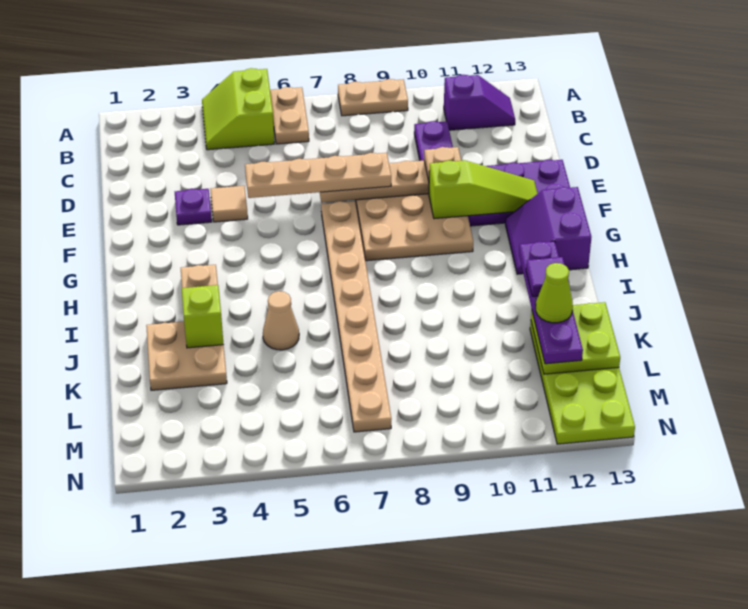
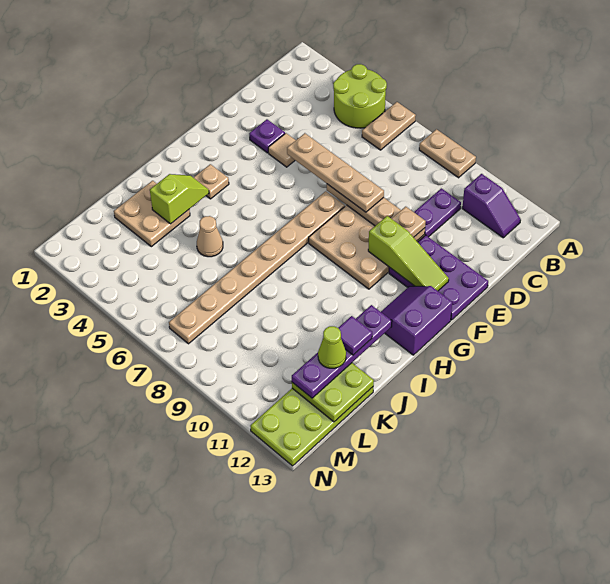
lime 2x2 slope [202,68,274,150] -> lime 2x2 round brick [333,64,387,128]

